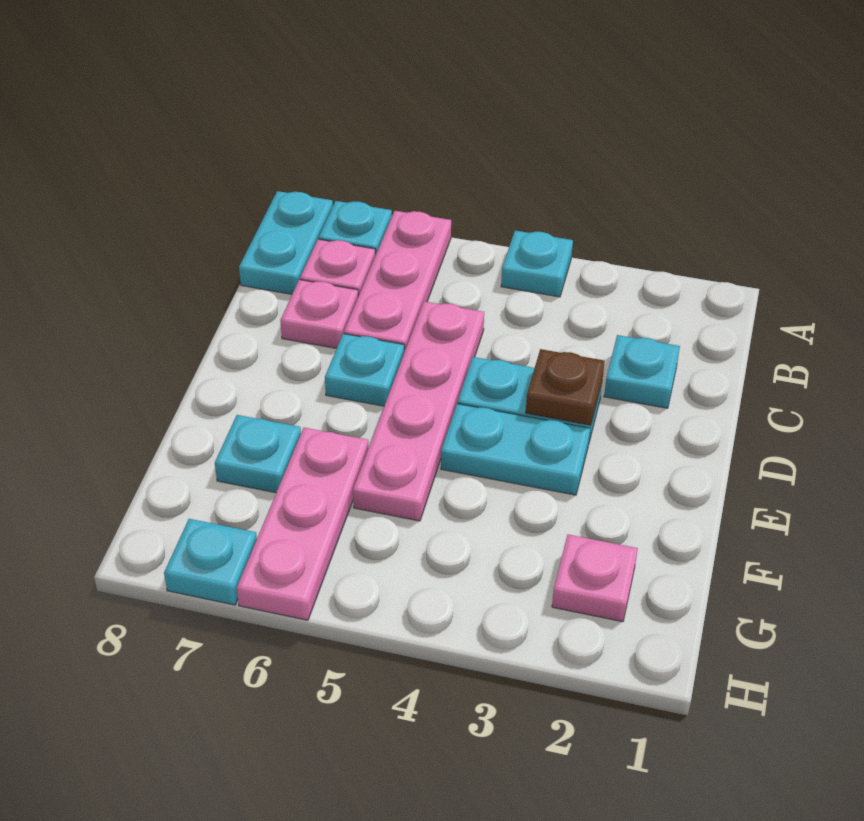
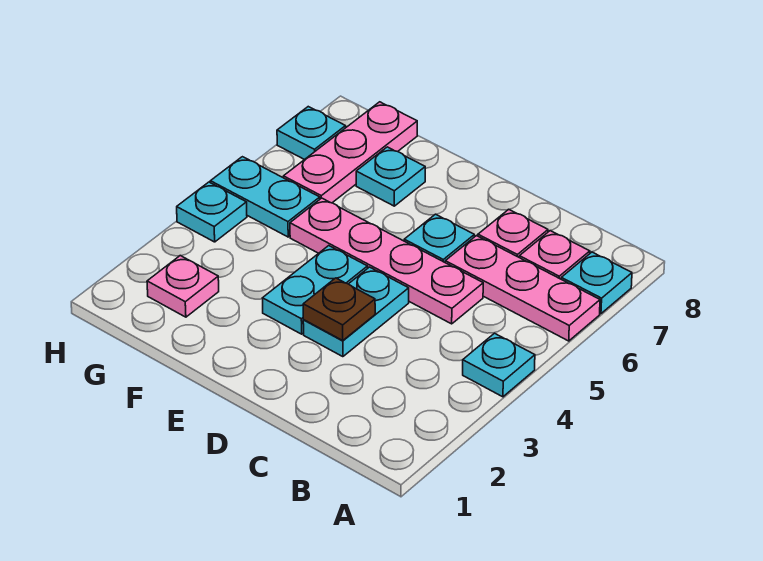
cyan 1x2 plate [239,191,333,294] -> cyan 1x2 plate moved to [211,157,320,237]
cyan 1x1 plate [604,335,680,408] -> cyan 1x1 plate moved to [177,182,247,242]
pink 1x3 plate [237,428,368,620] -> pink 1x3 plate turned to [283,102,417,203]

